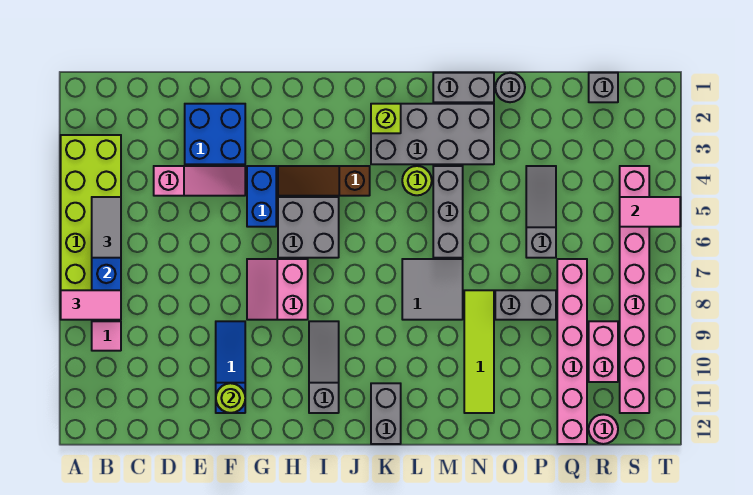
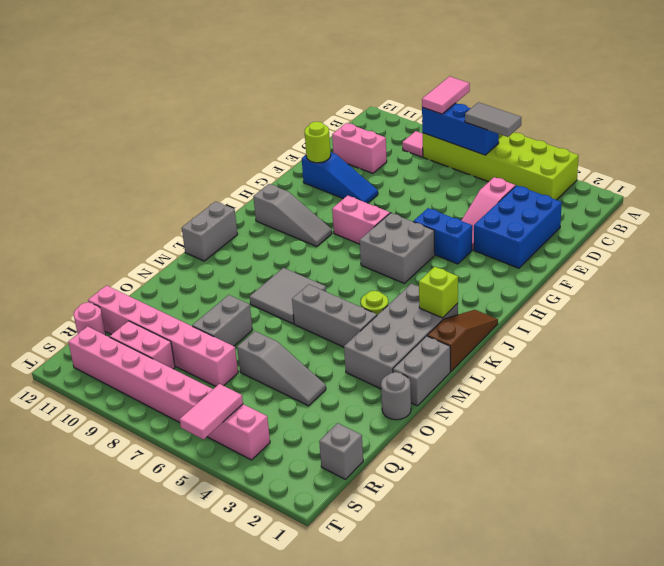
none -> pink 1x2 brick [332,123,387,173]
blue 2x2 brick [185,104,245,164] -> blue 2x3 brick [474,185,562,268]
brown 1x3 slope [278,166,370,196] -> brown 1x3 slope moved to [427,310,498,371]
grey 1x2 brick [371,383,401,444] -> grey 1x2 brick turned to [182,202,238,261]
lime 1x4 tile [464,290,494,413] -> none

